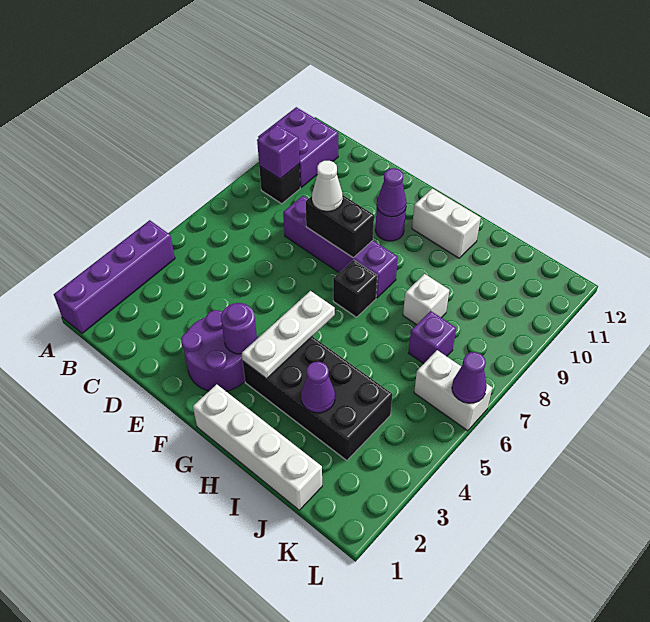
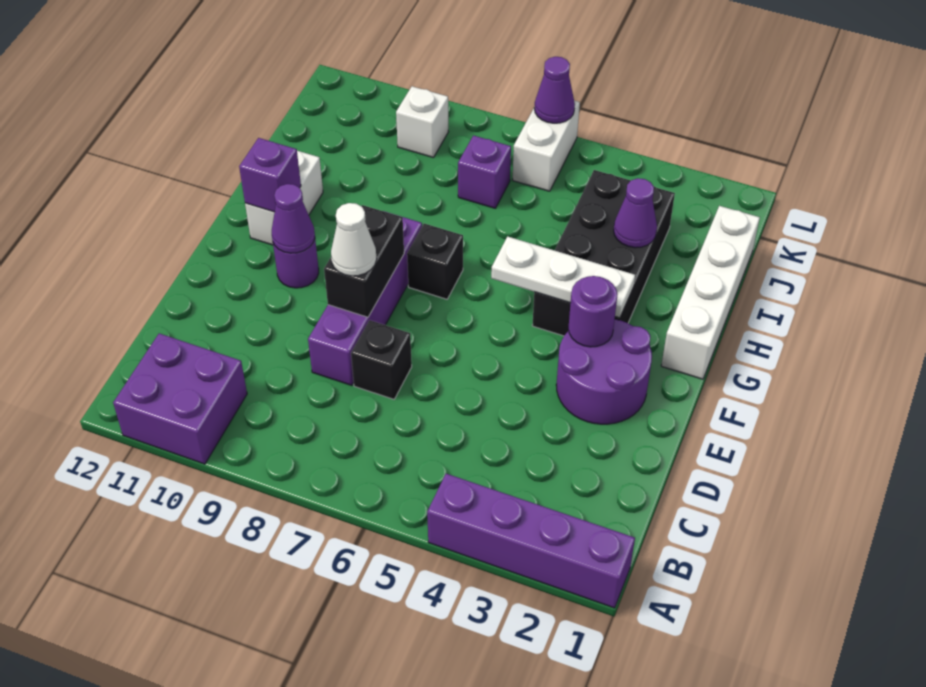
black 1x1 brick [259,164,300,204] -> black 1x1 brick moved to [351,320,412,399]
purple 1x1 brick [257,125,300,179] -> purple 1x1 brick moved to [239,138,301,212]
white 1x1 brick [403,274,449,325] -> white 1x1 brick moved to [396,86,448,158]

